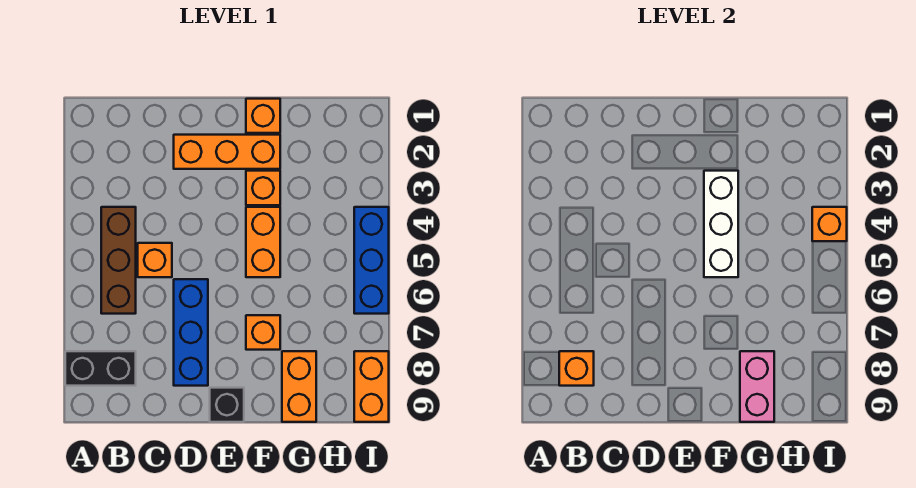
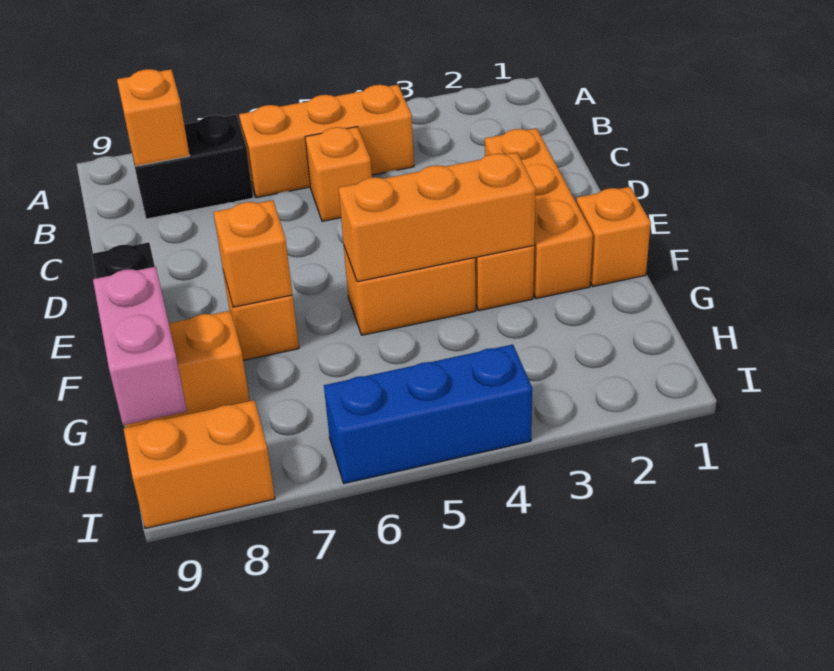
black 1x2 brick [65,351,136,386] -> black 1x2 brick turned to [130,115,253,219]
brown 1x3 brick [101,207,136,314] -> orange 1x3 brick [239,85,414,198]
blue 1x3 brick [174,279,208,386] -> none
white 1x3 brick [704,171,738,277] -> orange 1x3 brick [339,153,536,282]
pink 1x2 brick [740,351,774,422] -> pink 1x2 brick turned to [93,267,187,425]
orange 1x1 brick [812,207,847,241] -> orange 1x1 brick moved to [214,200,292,307]

